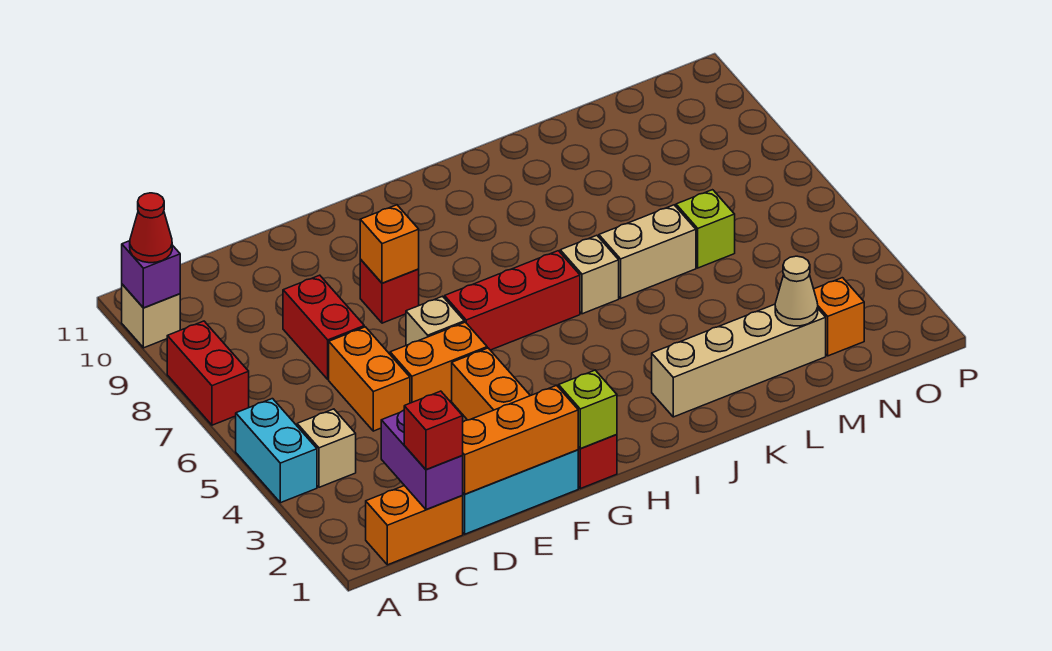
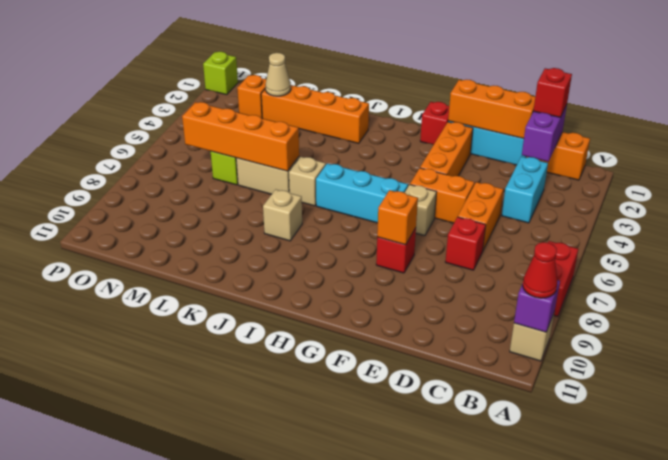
cyan 1x2 brick [236,399,317,503] -> cyan 1x2 brick moved to [502,156,548,223]
tan 1x1 brick [297,409,356,487] -> tan 1x1 brick moved to [263,190,302,241]
red 1x2 brick [283,275,364,379] -> red 1x1 brick [445,217,486,270]
lime 1x1 brick [559,370,617,449] -> lime 1x1 brick moved to [203,52,238,95]
red 1x3 brick [445,251,580,350] -> cyan 1x3 brick [316,163,408,223]
tan 1x4 brick [652,304,826,417] -> orange 1x4 brick [261,85,369,143]
none -> orange 1x4 brick [182,102,299,171]

